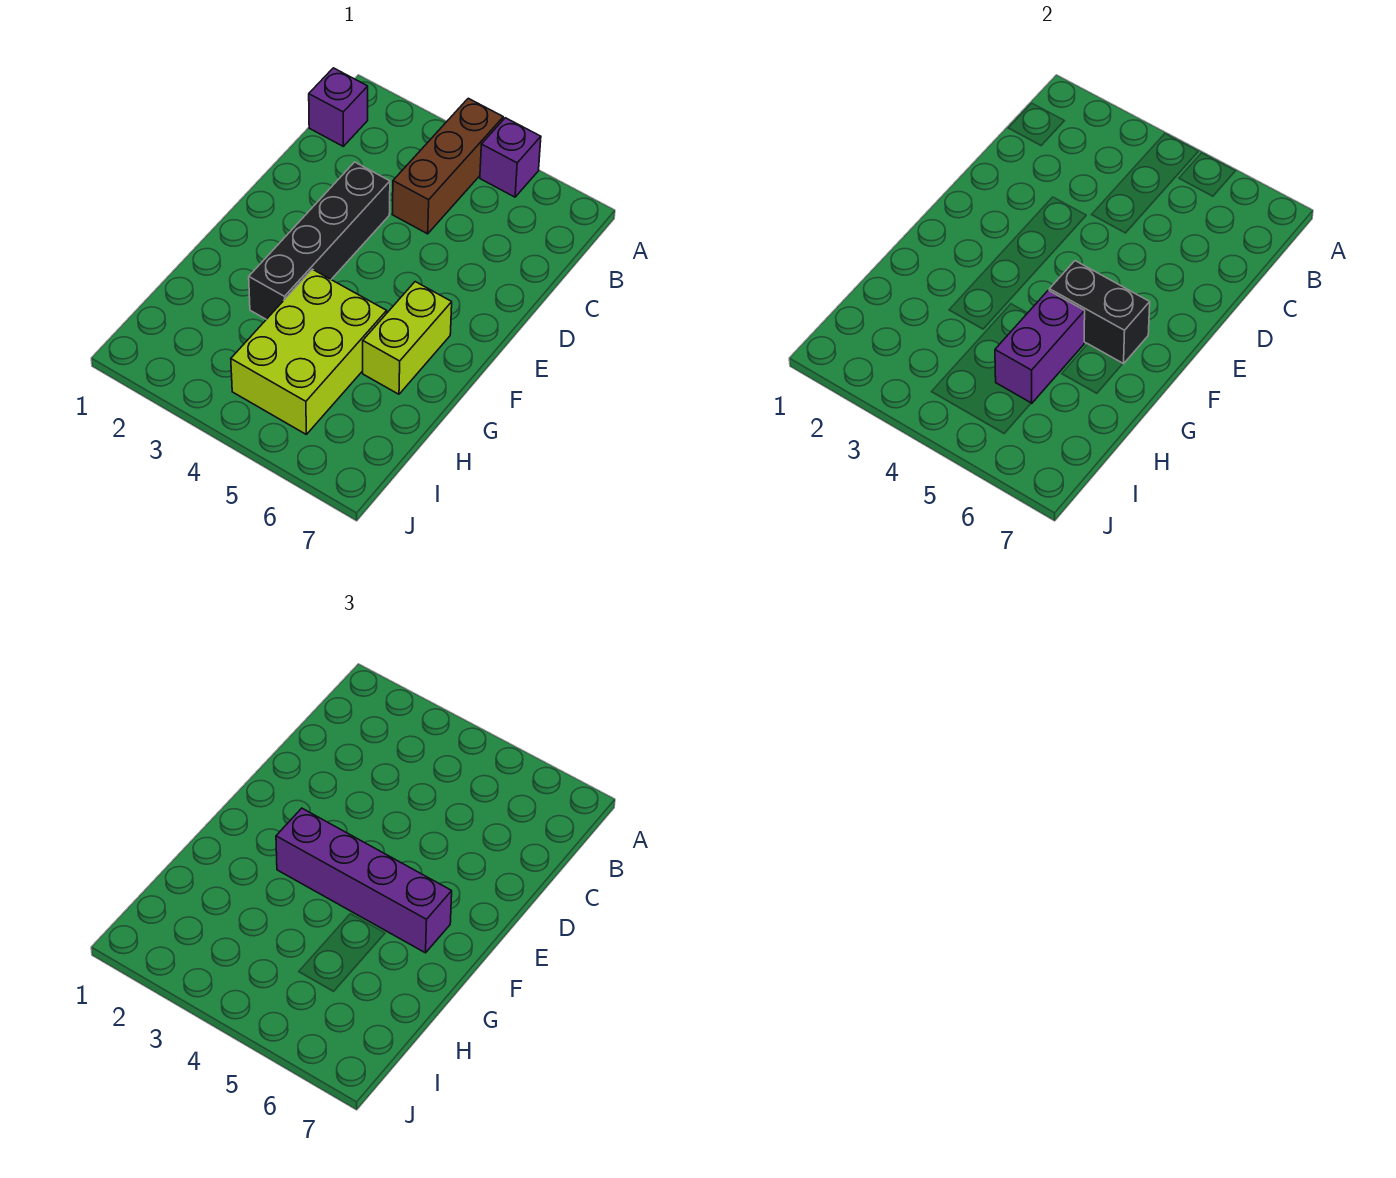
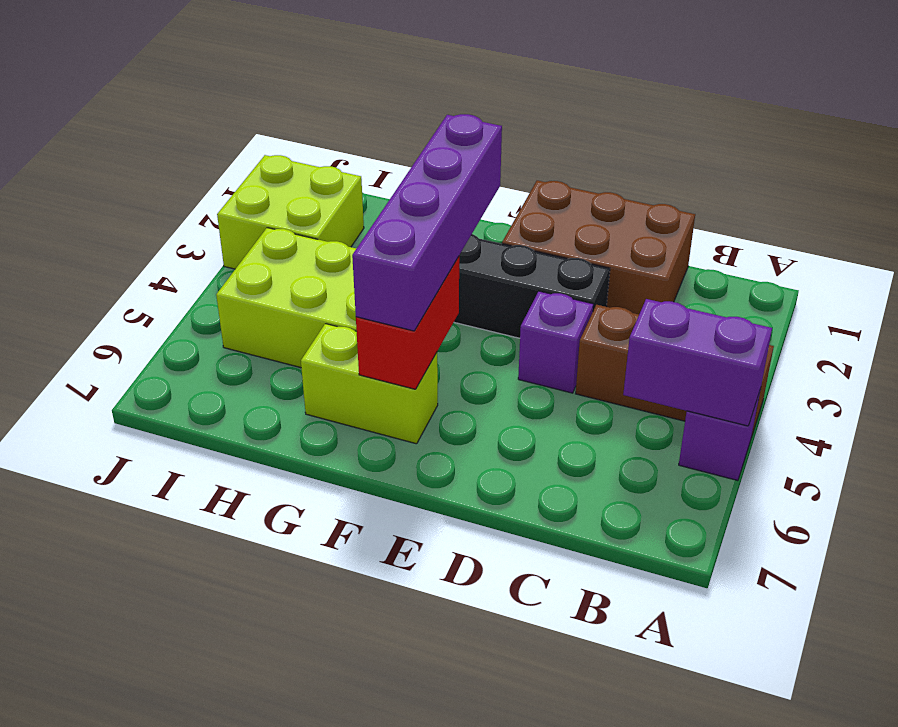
purple 1x1 brick [309,68,368,146] -> purple 1x1 brick moved to [518,291,593,393]
none -> brown 2x3 brick [502,180,695,314]
black 1x2 brick [1049,261,1150,364] -> red 1x2 brick [356,257,459,389]
purple 1x2 brick [995,290,1085,403] -> purple 1x2 brick moved to [623,299,772,426]
none -> lime 2x2 brick [217,155,364,269]

